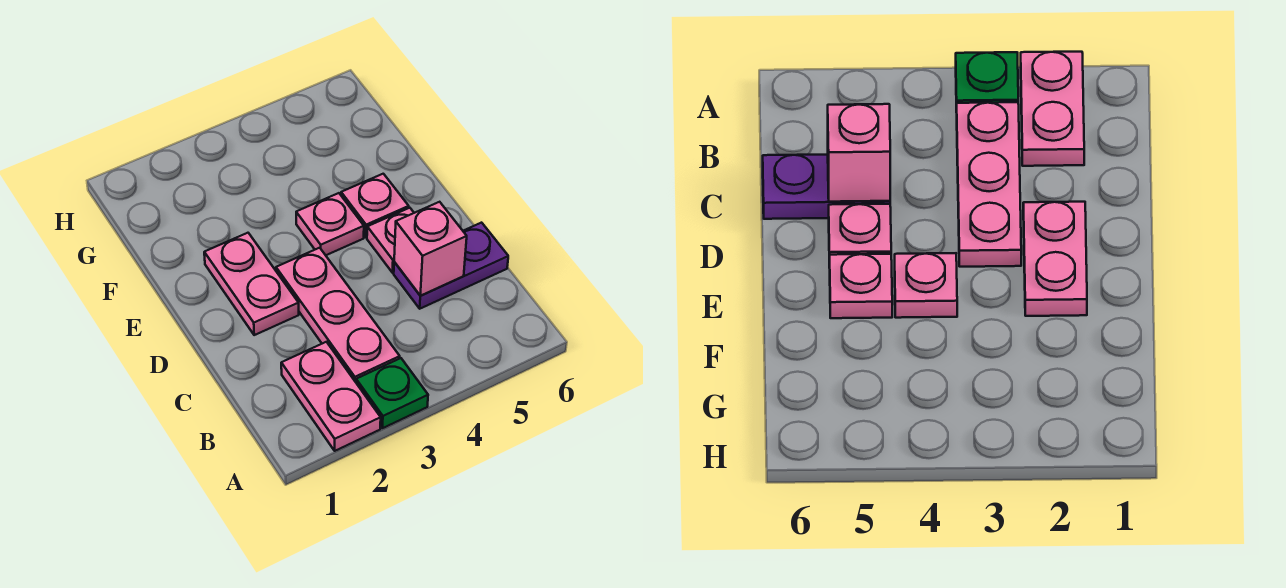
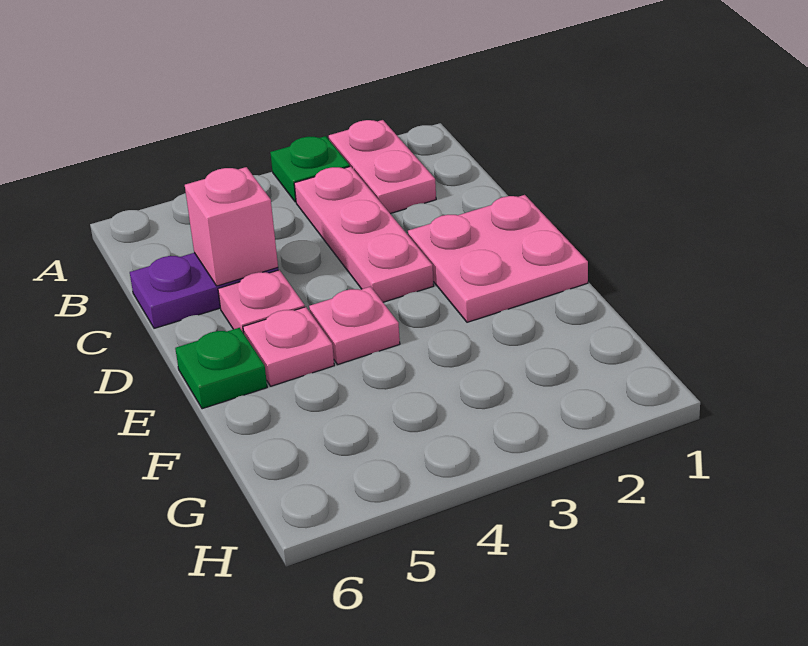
pink 1x2 plate [204,233,299,335] -> pink 2x2 plate [408,195,588,322]
none -> green 1x1 plate [175,328,267,409]

